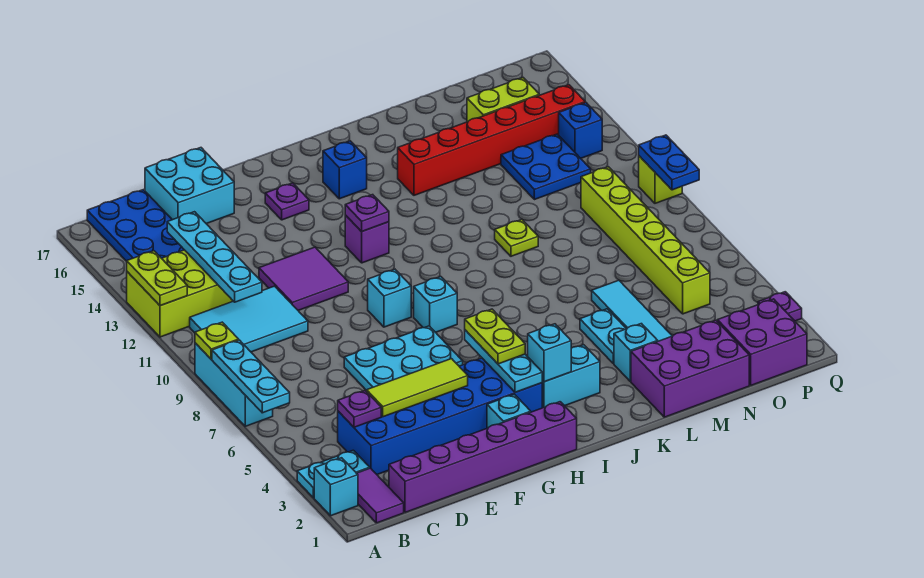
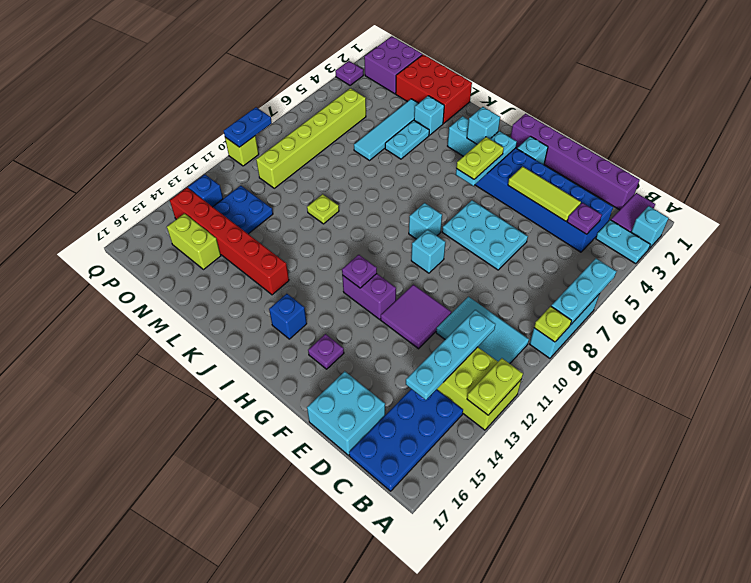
purple 1x1 brick [345,215,389,263] -> purple 1x2 brick [342,274,396,319]
purple 2x3 brick [631,320,749,417] -> red 2x3 brick [396,54,472,124]

